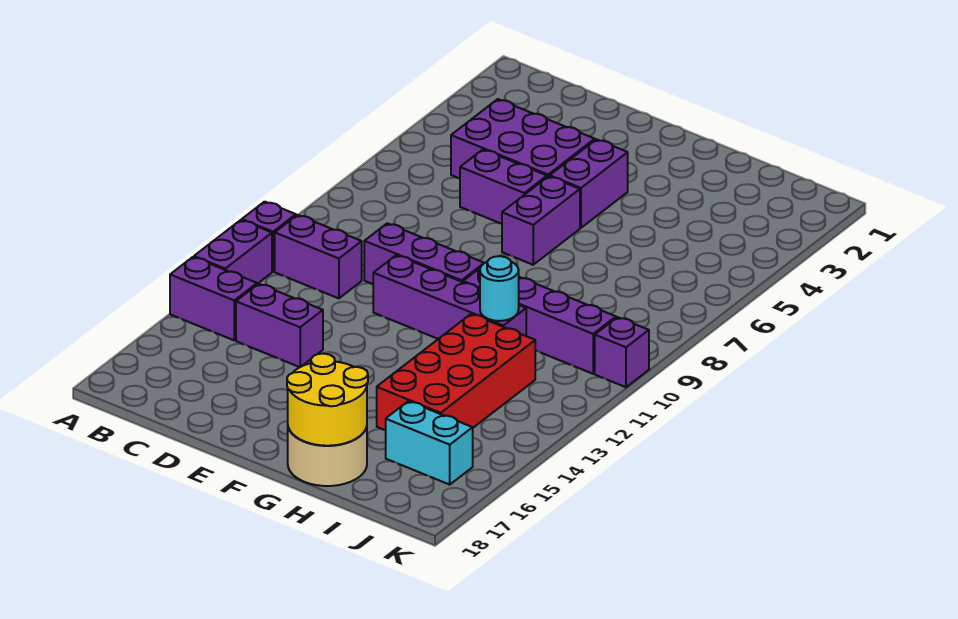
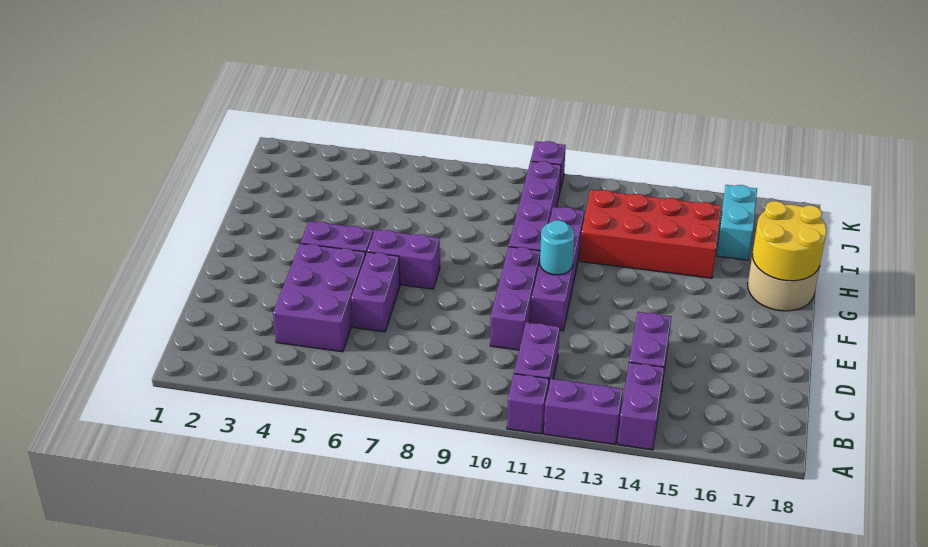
cyan 1x1 round brick [480,256,519,321] -> cyan 1x1 round brick moved to [540,220,574,275]

